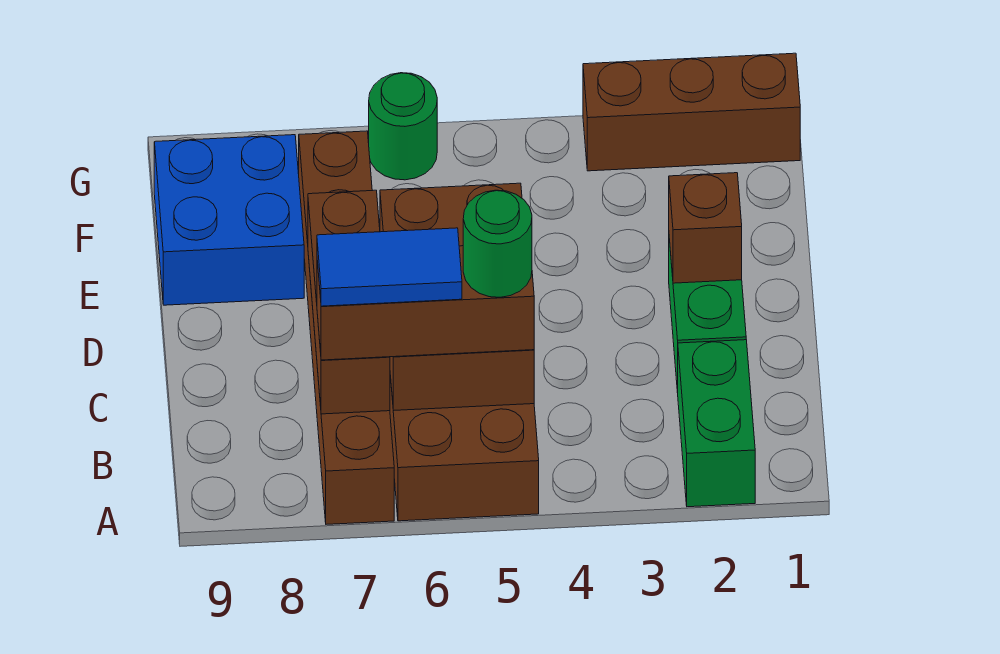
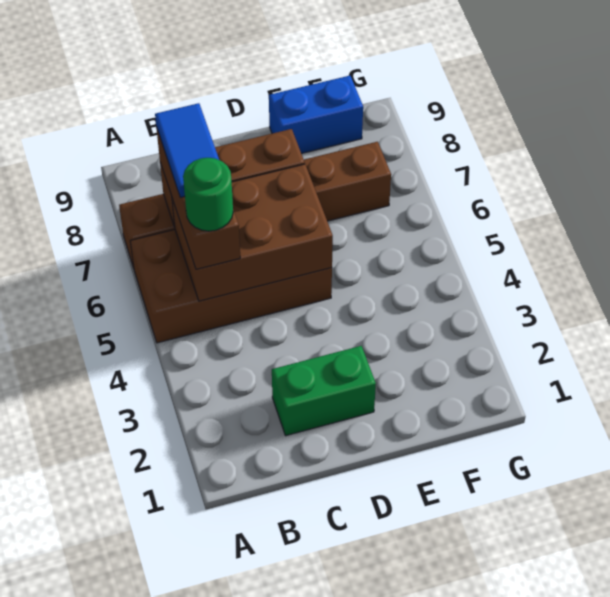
green 1x2 brick [678,340,755,507] -> none
brown 1x1 brick [669,173,742,283] -> none
blue 2x2 brick [154,135,304,305] -> blue 1x2 brick [269,76,363,154]
brown 1x3 brick [583,53,800,171] -> none
green 1x1 round brick [369,73,437,180] -> none

